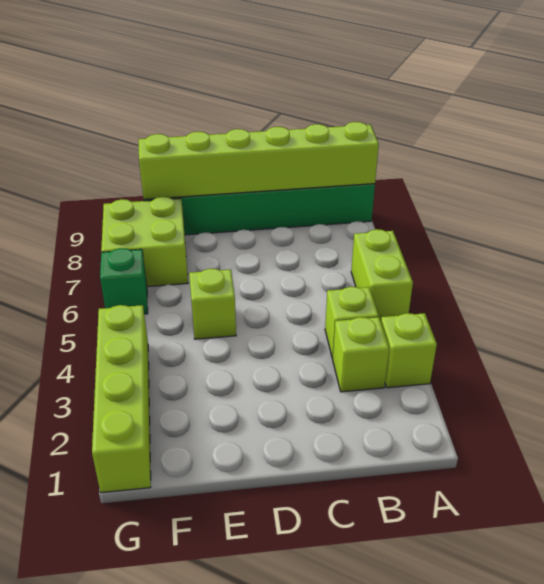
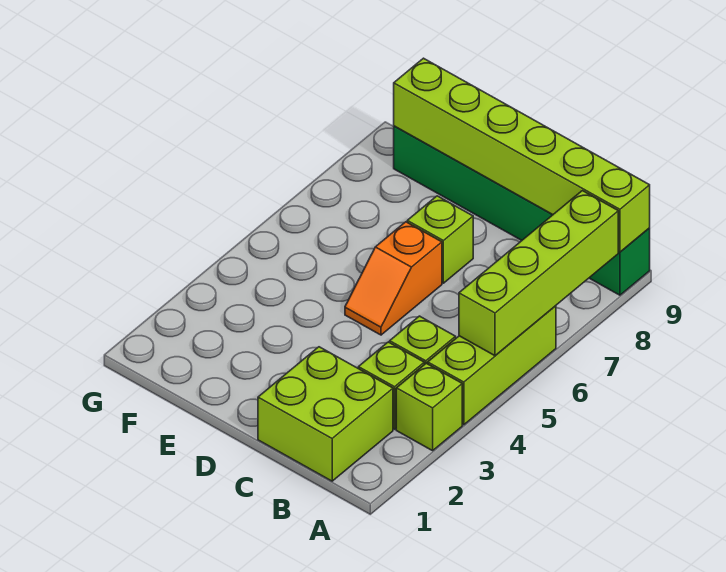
lime 1x2 brick [351,229,413,321] -> lime 1x3 brick [428,306,556,425]
none -> orange 1x2 slope [345,222,442,335]
lime 1x1 brick [189,269,236,339] -> lime 1x1 brick moved to [407,196,473,283]
lime 2x2 brick [101,197,188,287] -> lime 2x2 brick moved to [258,347,393,481]
lime 1x4 brick [92,305,151,493] -> lime 1x4 brick moved to [459,191,618,356]
green 1x1 brick [100,248,148,314] -> none

